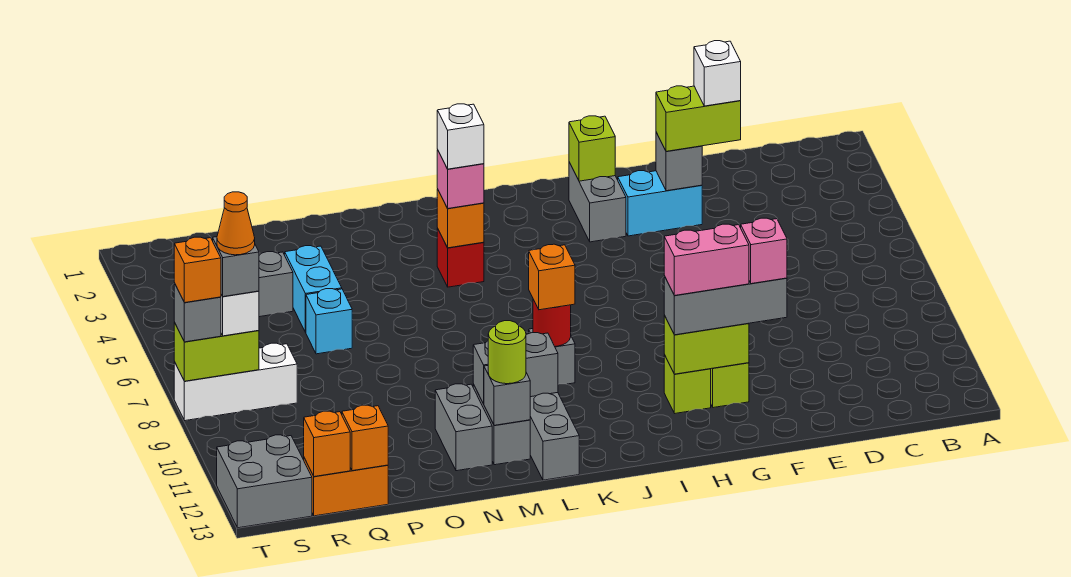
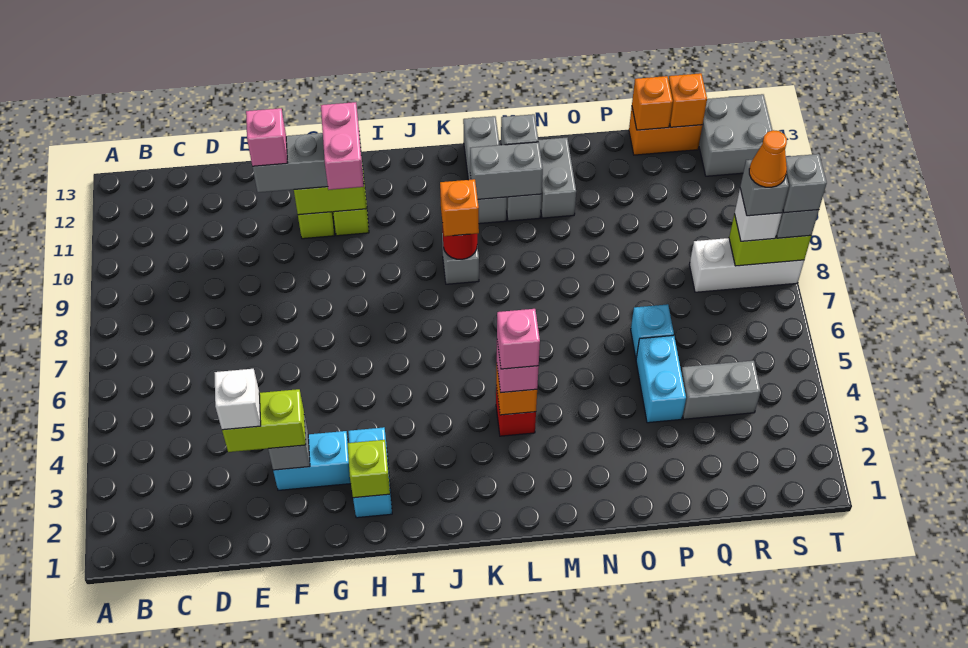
pink 1x2 brick [664,224,749,296] -> pink 1x2 brick turned to [321,102,364,190]
grey 1x2 brick [569,162,626,242] -> cyan 1x2 brick [348,427,392,518]
white 1x1 brick [437,104,484,169] -> pink 1x1 brick [497,309,540,369]
lime 1x1 round brick [488,321,526,384] -> none
orange 1x1 brick [174,237,221,303] -> grey 1x1 brick [783,154,827,213]

